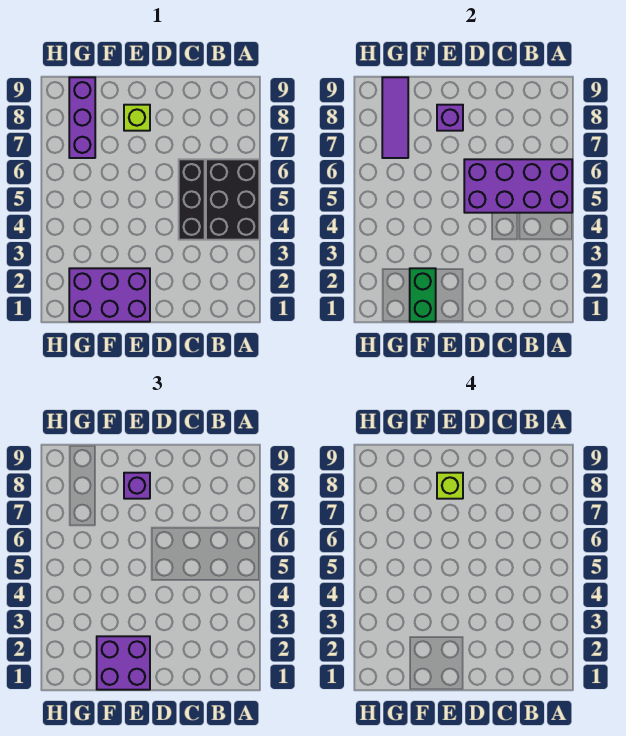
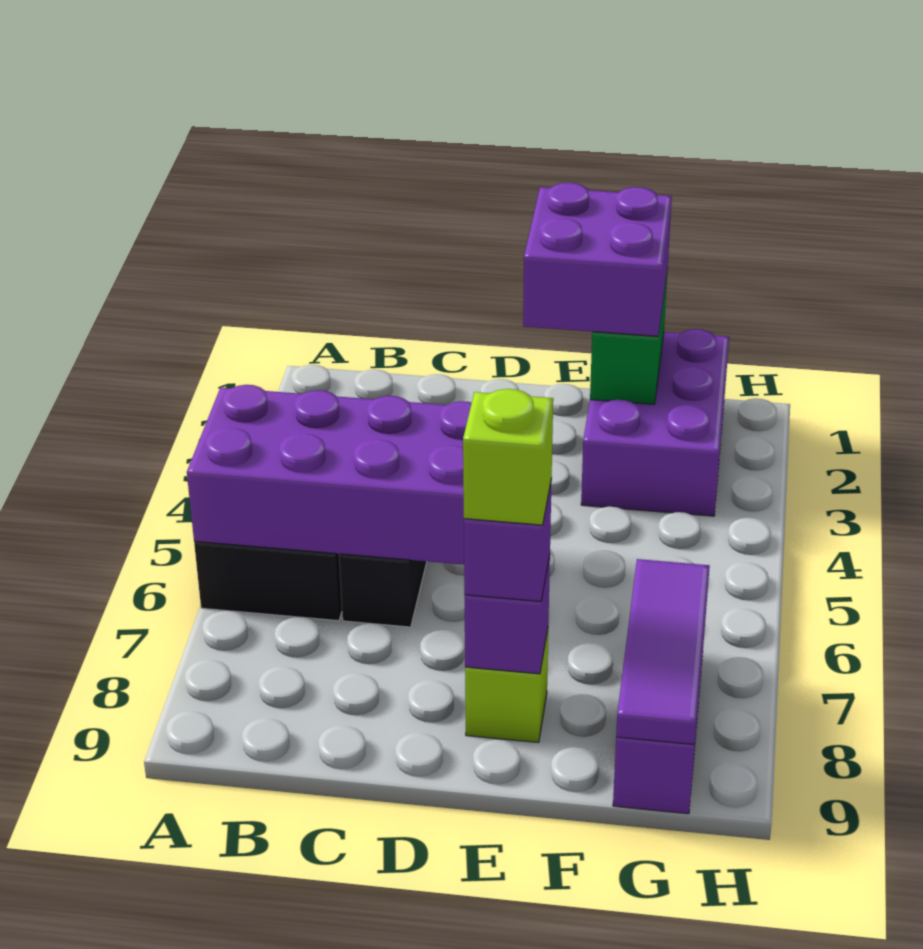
purple 2x3 brick [69,268,150,322] -> purple 2x3 brick turned to [581,329,729,516]

